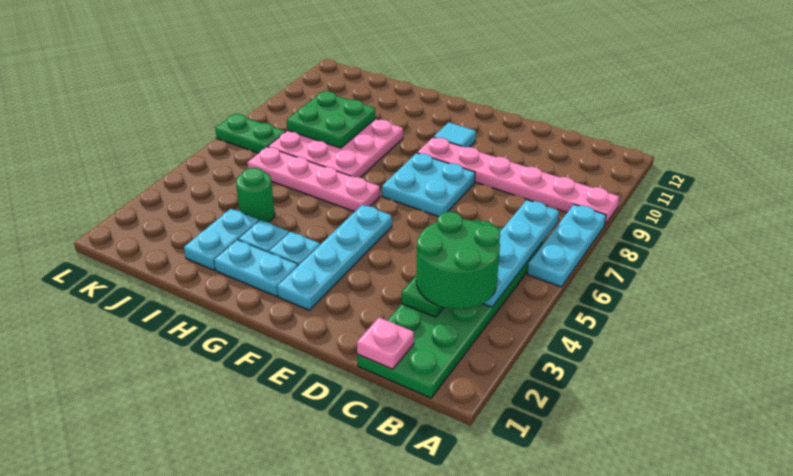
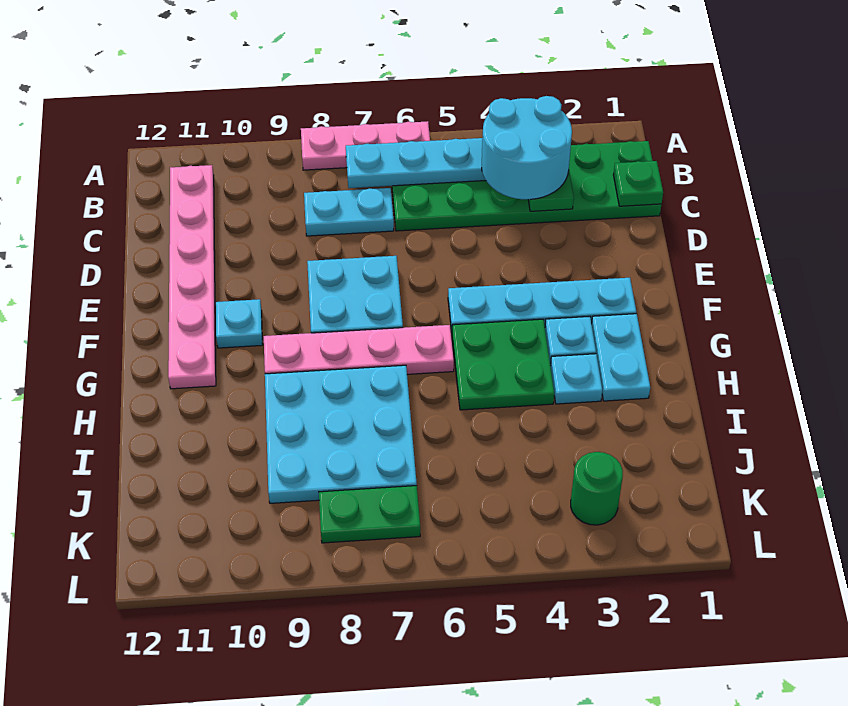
cyan 1x3 plate [527,204,606,287] -> pink 1x3 plate [301,121,430,170]
pink 1x6 plate [417,137,619,225] -> pink 1x6 plate moved to [168,165,216,389]
green 2x2 round brick [416,212,500,309] -> cyan 2x2 round brick [482,96,572,199]
pink 1x1 plate [357,318,414,369] -> green 1x1 plate [613,161,663,206]
cyan 1x1 tile [434,122,476,147] -> cyan 1x1 plate [216,299,263,348]
pink 1x4 plate [247,147,380,212] -> pink 1x4 plate turned to [264,325,454,374]
pink 3x3 plate [268,119,403,178] -> cyan 3x3 plate [265,365,417,503]
cyan 1x2 plate [184,209,259,270] -> cyan 1x2 plate moved to [304,188,394,236]
green 1x1 round brick [236,168,275,222] -> green 1x1 round brick moved to [571,452,623,525]
green 2x2 plate [287,91,375,148] -> green 2x2 plate moved to [452,319,554,410]
green 1x2 plate [215,114,285,153] -> green 1x2 plate turned to [319,486,420,543]

